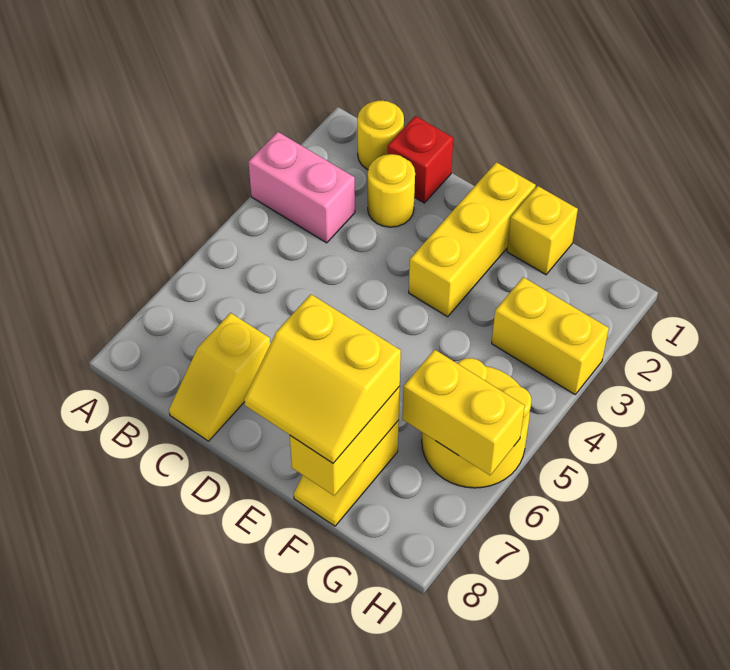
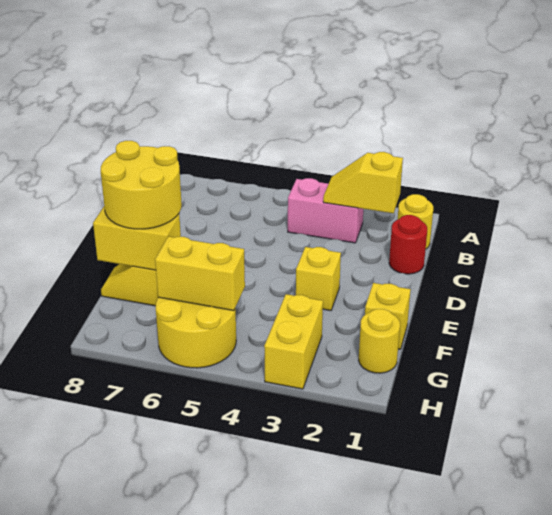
pink 1x2 brick [248,132,355,243] -> pink 1x2 brick turned to [288,178,363,243]
red 1x1 brick [388,116,453,203] -> red 1x1 round brick [389,215,427,274]
yellow 1x1 round brick [368,154,415,227] -> yellow 1x1 round brick moved to [359,309,400,373]
yellow 1x2 slope [169,313,270,441] -> yellow 1x2 slope moved to [323,152,403,213]
yellow 1x3 brick [409,162,536,317] -> yellow 1x1 brick [296,247,341,311]
yellow 2x2 slope [244,294,401,463] -> yellow 2x2 round brick [101,141,182,229]
yellow 1x2 brick [402,350,525,475] -> yellow 1x2 brick turned to [155,236,245,311]

